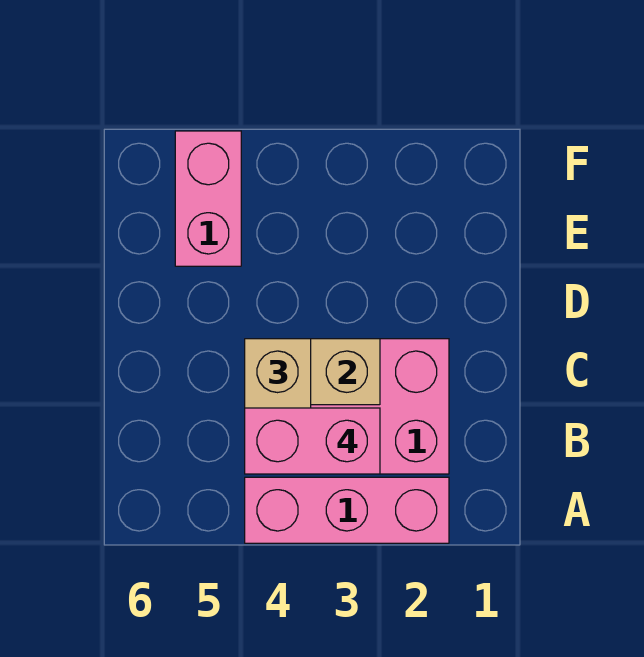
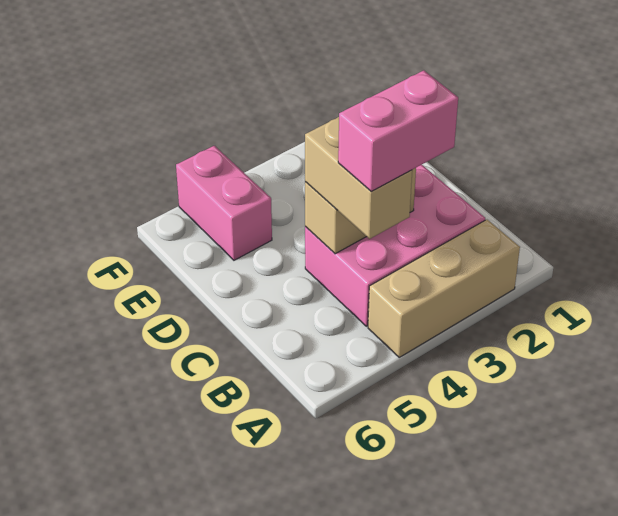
pink 1x3 brick [245,477,449,543] -> tan 1x3 brick [368,220,520,357]

